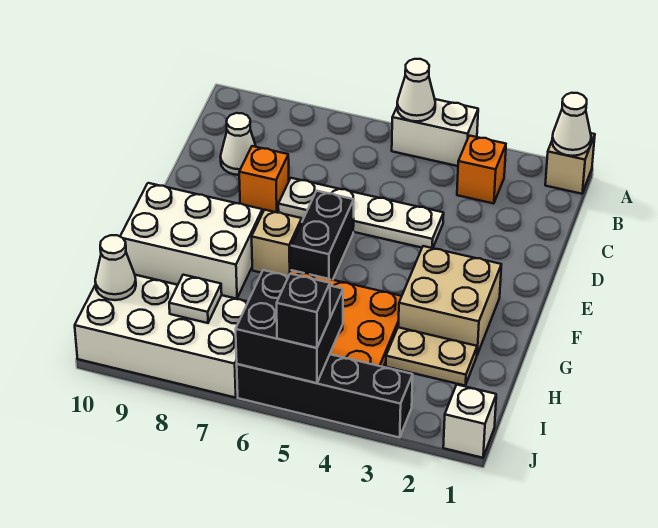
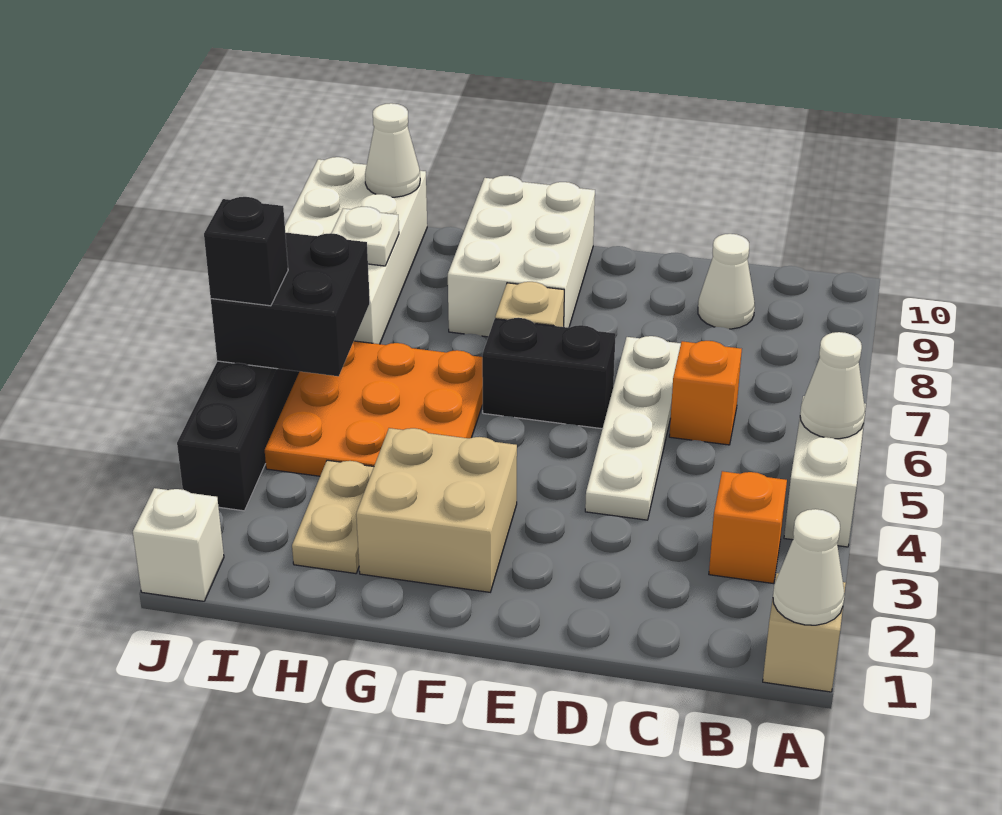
orange 1x1 brick [239,146,289,212] -> orange 1x1 brick moved to [669,341,742,445]

